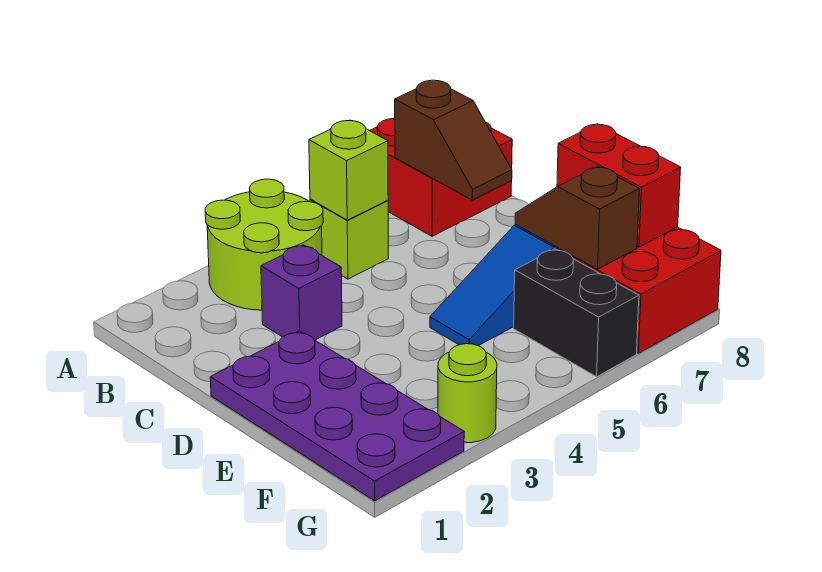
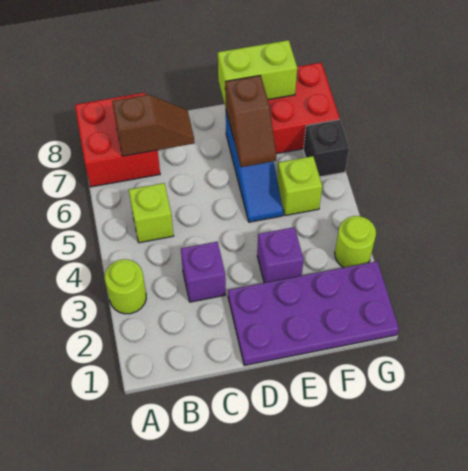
lime 2x2 round brick [205,179,323,310] -> lime 1x1 round brick [105,259,146,314]
lime 1x1 brick [309,120,388,220] -> lime 1x1 brick moved to [277,156,322,216]
none -> purple 1x1 brick [257,227,304,283]
brown 1x2 slope [515,166,639,269] -> brown 1x2 slope turned to [225,75,276,167]
red 1x2 brick [557,124,681,247] -> lime 1x2 brick [218,40,297,107]
black 1x2 brick [514,249,639,377] -> black 1x1 brick [303,120,349,177]

